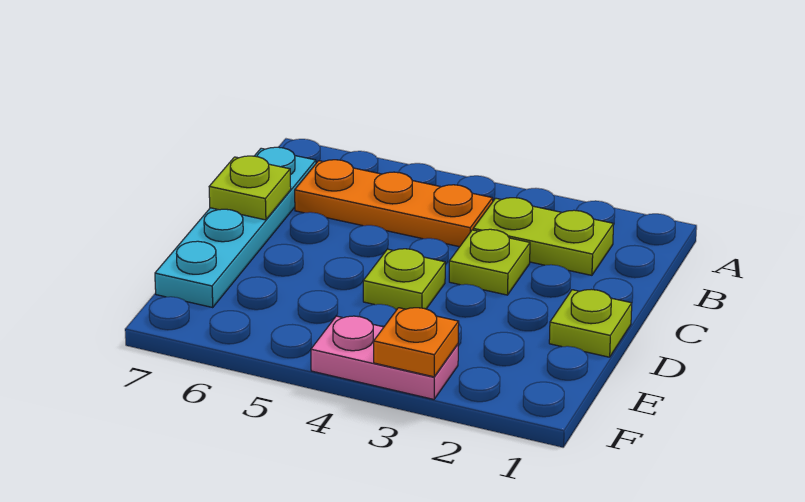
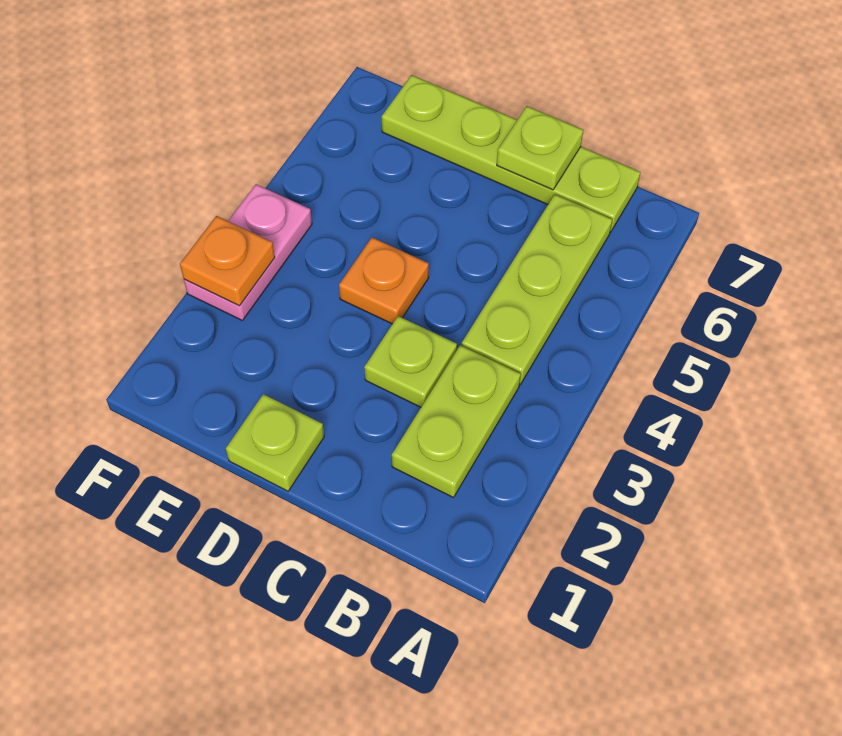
orange 1x3 plate [295,160,493,247] -> lime 1x3 plate [462,194,612,384]
cyan 1x4 plate [155,147,316,307] -> lime 1x4 plate [382,75,640,232]
lime 1x1 plate [363,249,445,310] -> orange 1x1 plate [339,237,429,324]

